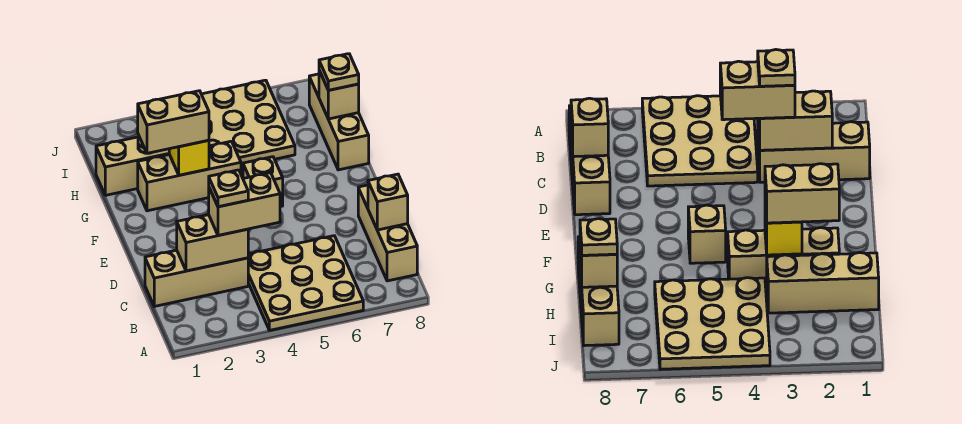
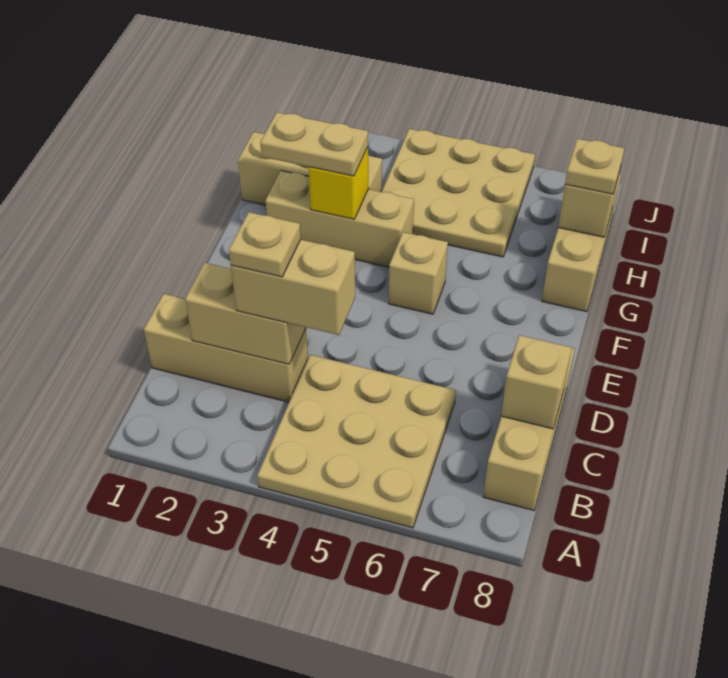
tan 1x2 brick [138,91,209,153] -> tan 1x2 plate [260,112,368,176]

